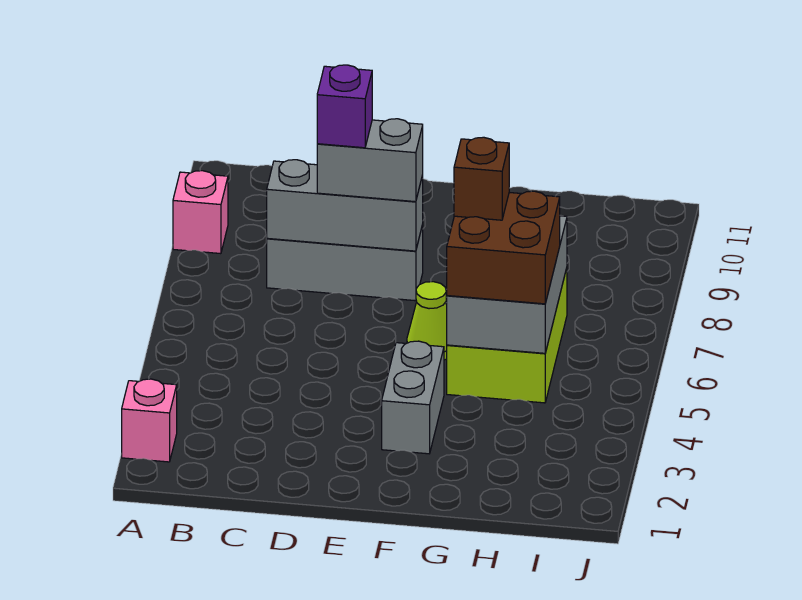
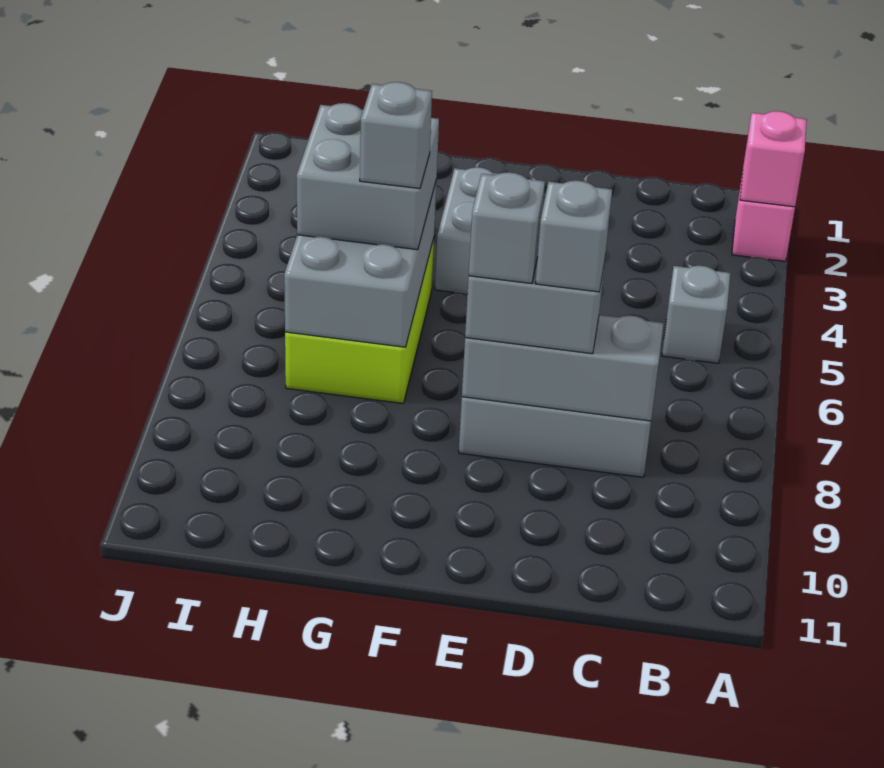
pink 1x1 brick [173,171,228,254] -> pink 1x1 brick moved to [740,111,807,207]
none -> grey 1x1 brick [662,266,730,363]
purple 1x1 brick [317,65,372,148] -> grey 1x1 brick [535,181,612,292]
none -> grey 1x1 brick [469,172,545,284]
lime 1x1 cone [407,282,447,360] -> none
brown 2x2 brick [447,191,560,304] -> grey 2x2 brick [297,103,439,250]
brown 1x1 brick [454,137,509,220] -> grey 1x1 brick [360,82,432,189]

